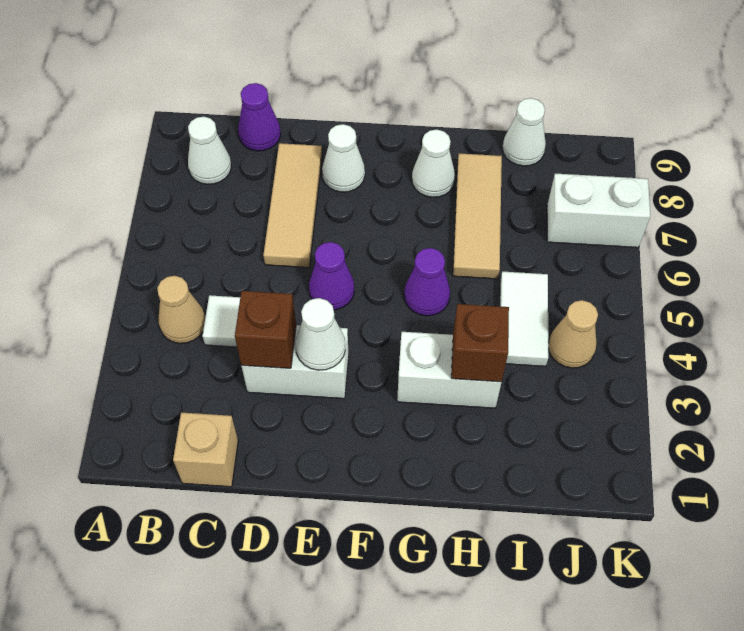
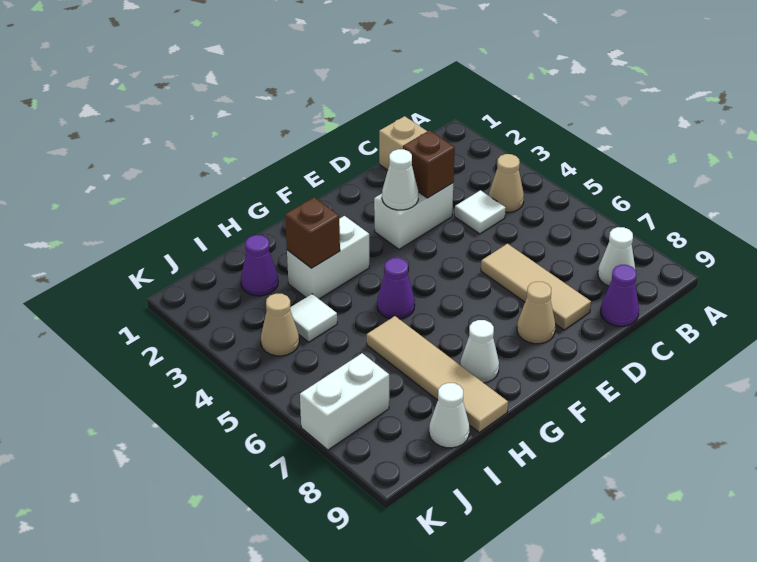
purple 1x1 cone [309,242,354,310] -> purple 1x1 cone moved to [241,235,278,296]
white 1x1 cone [322,124,365,192] -> tan 1x1 cone [517,282,555,344]
tan 1x3 tile [453,153,502,279] -> tan 1x4 tile [367,316,508,432]
white 1x2 tile [500,271,548,366] -> white 1x1 tile [290,294,337,342]

